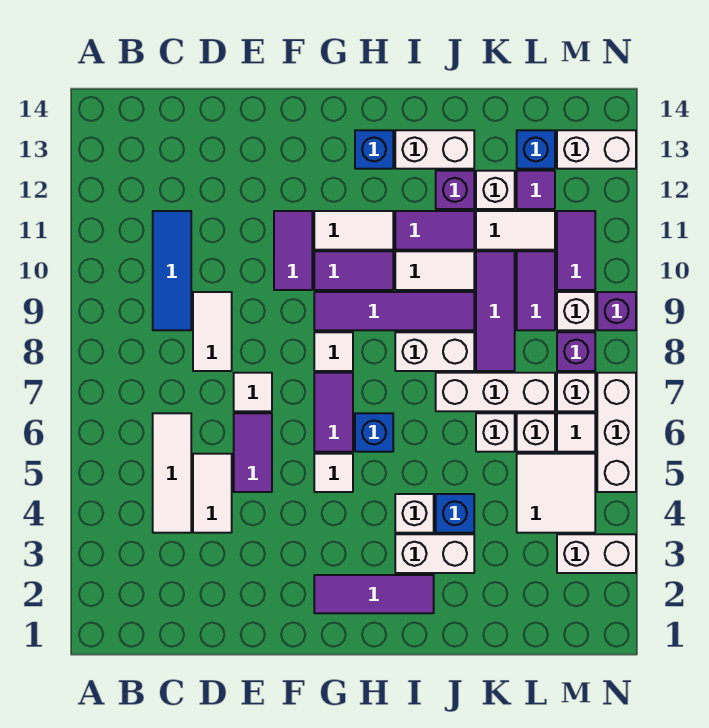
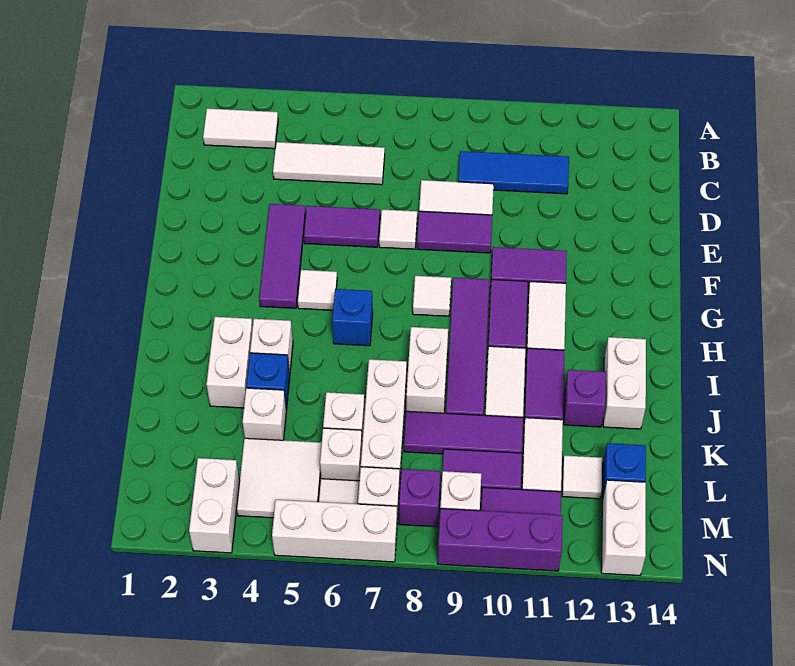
white 1x2 tile [193,454,232,533] -> white 1x2 tile moved to [203,108,278,149]
purple 1x3 tile [314,575,434,613] -> purple 1x3 tile moved to [259,204,306,308]
purple 1x2 tile [314,373,353,452] -> purple 1x2 tile moved to [417,211,492,253]
blue 1x1 brick [355,130,393,169] -> none
white 1x1 brick [476,171,515,209] -> white 1x1 brick moved to [242,388,286,440]
purple 1x1 tile [517,171,555,209] -> white 1x1 tile [562,455,602,499]
purple 1x1 brick [597,292,636,330] -> purple 1x3 brick [438,509,563,571]

